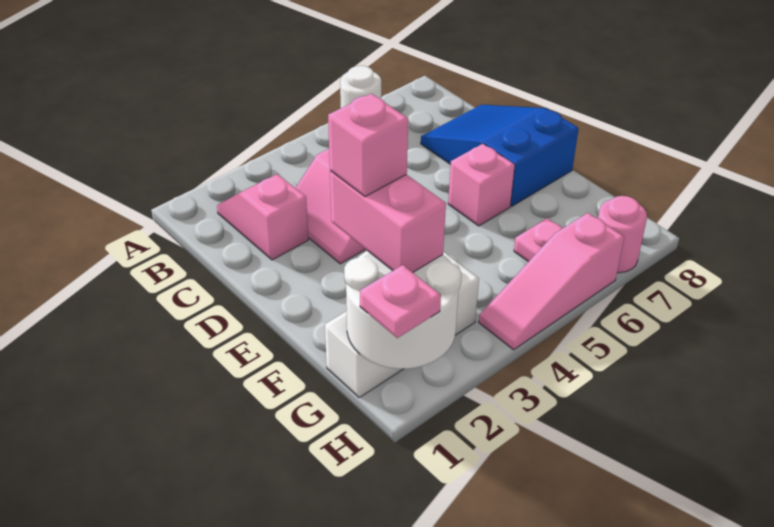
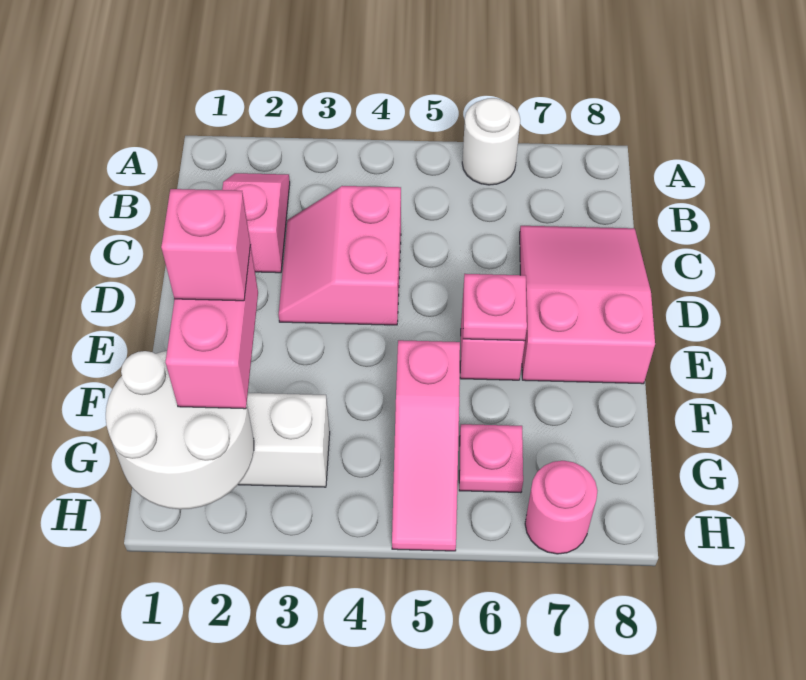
blue 2x3 slope [421,105,579,206] -> pink 2x3 slope [520,226,655,384]
pink 1x1 plate [360,265,441,338] -> pink 1x1 plate moved to [463,274,527,341]
pink 1x3 slope [479,213,624,350] -> pink 1x3 slope turned to [392,340,460,551]

